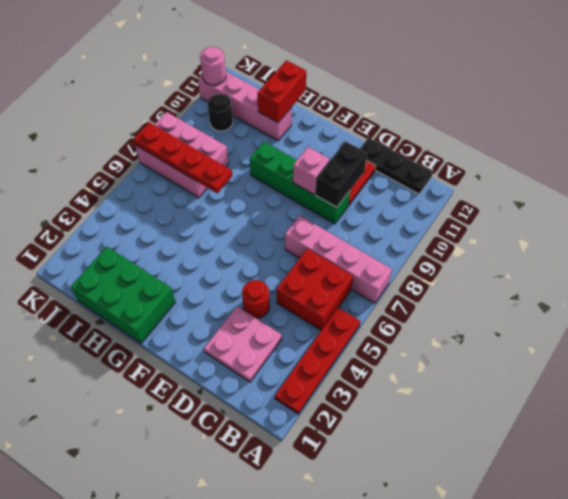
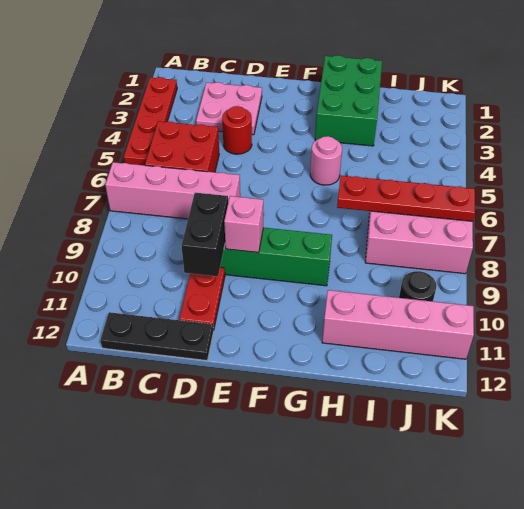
green 2x3 brick [71,247,175,343] -> green 2x3 brick turned to [315,55,382,146]
red 1x2 brick [258,60,306,122] -> none
pink 1x1 round brick [200,47,226,85] -> pink 1x1 round brick moved to [310,136,342,185]

